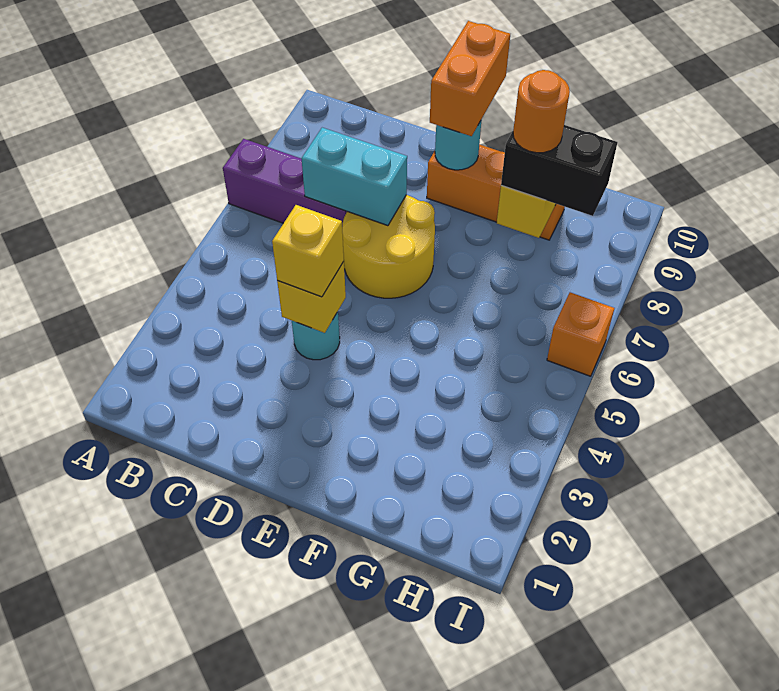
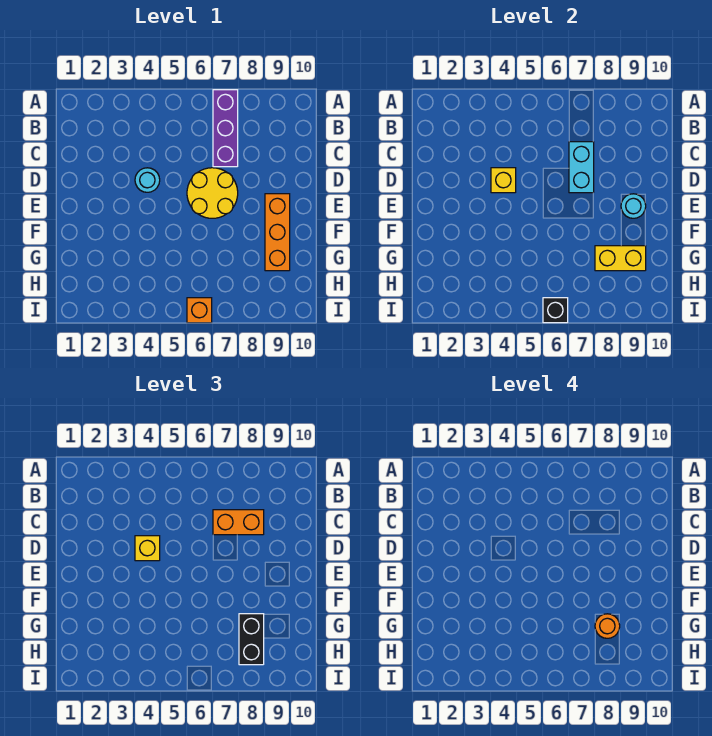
orange 1x2 brick [430,21,510,136] -> orange 1x2 brick moved to [213,510,264,535]
none -> black 1x1 brick [543,298,568,323]

